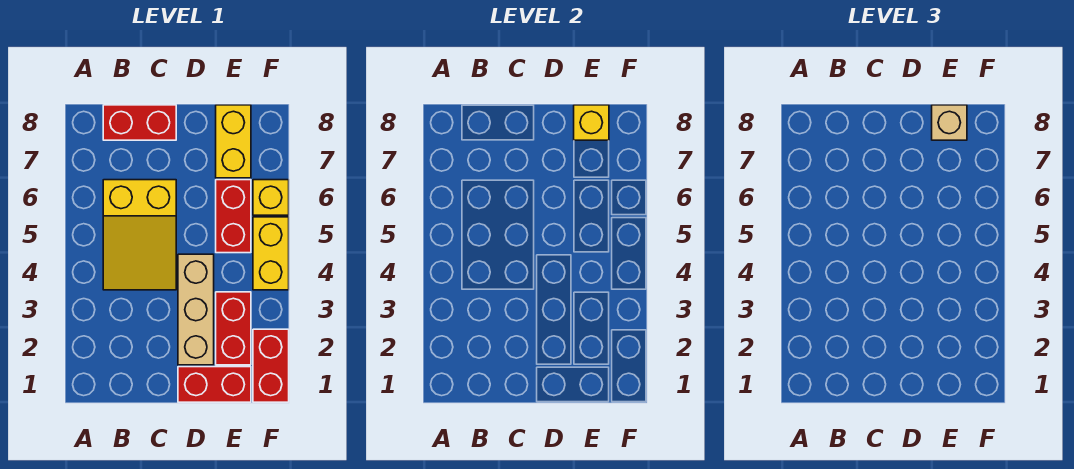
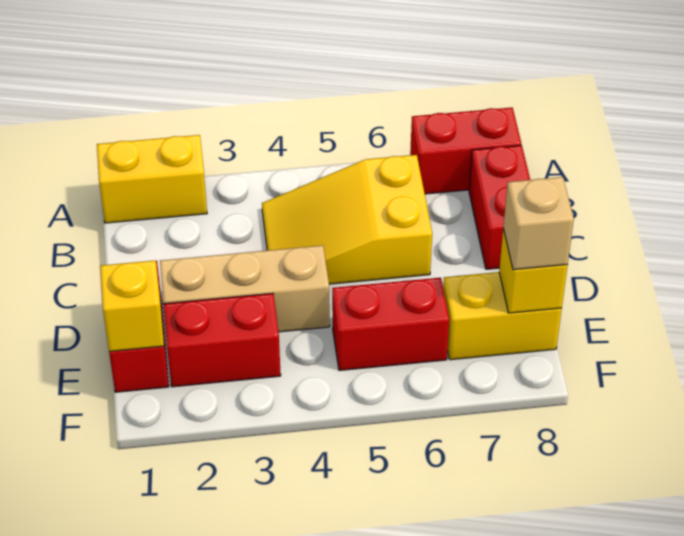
red 1x2 brick [253,329,289,402] -> red 1x2 brick moved to [410,108,521,194]
yellow 1x2 brick [253,217,289,290] -> yellow 1x2 brick moved to [97,135,207,223]
yellow 1x1 brick [253,180,289,215] -> yellow 1x1 brick moved to [100,260,164,351]

